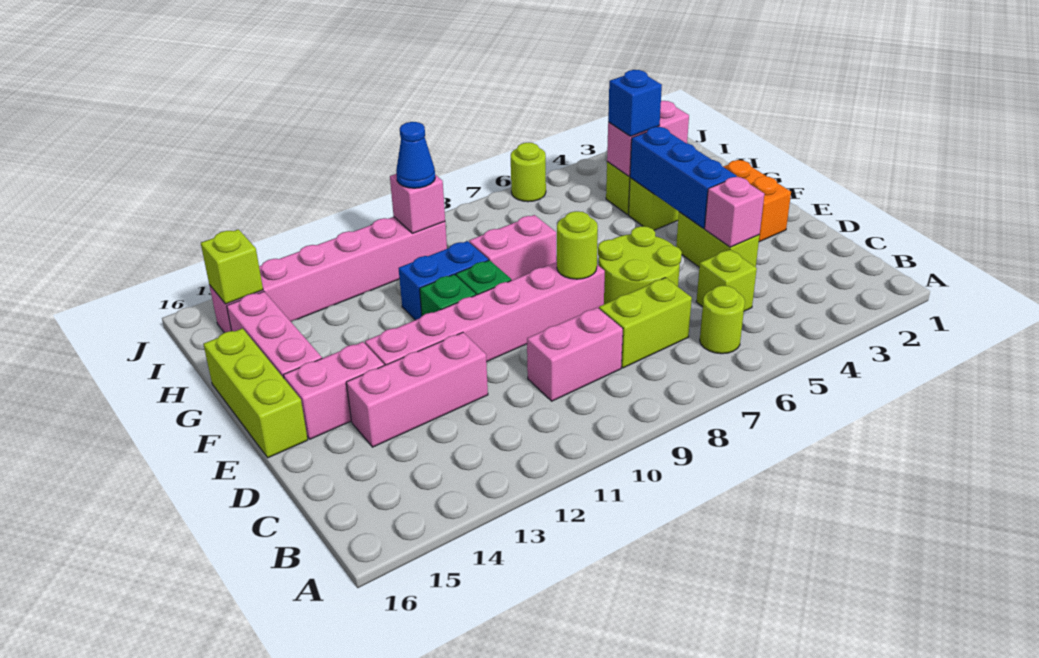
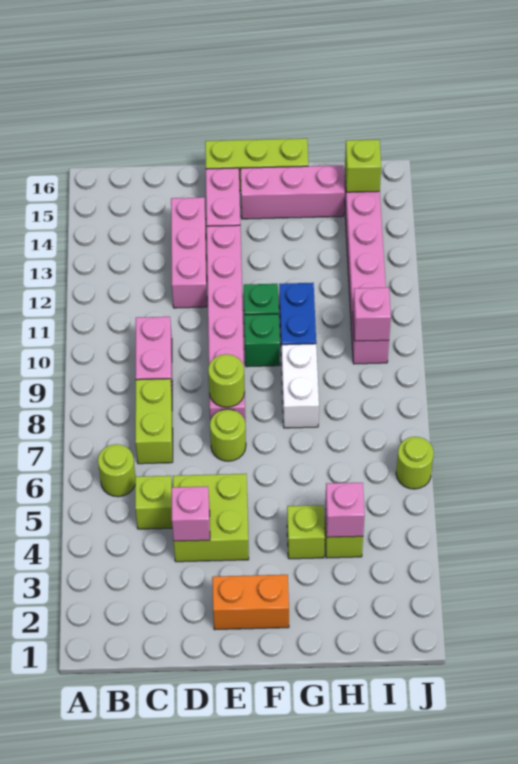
lime 1x2 brick [676,212,760,267] -> lime 2x2 brick [173,474,249,562]
lime 2x2 round brick [598,226,682,304] -> lime 1x1 round brick [210,409,246,461]
blue 1x3 brick [630,127,737,228] -> none
pink 1x2 brick [469,215,556,280] -> white 1x2 brick [282,344,319,428]
pink 1x2 brick [607,101,689,176] -> pink 1x1 brick [325,483,365,537]
blue 1x1 brick [608,70,662,136] -> none
blue 1x1 cone [396,122,435,188] -> none

